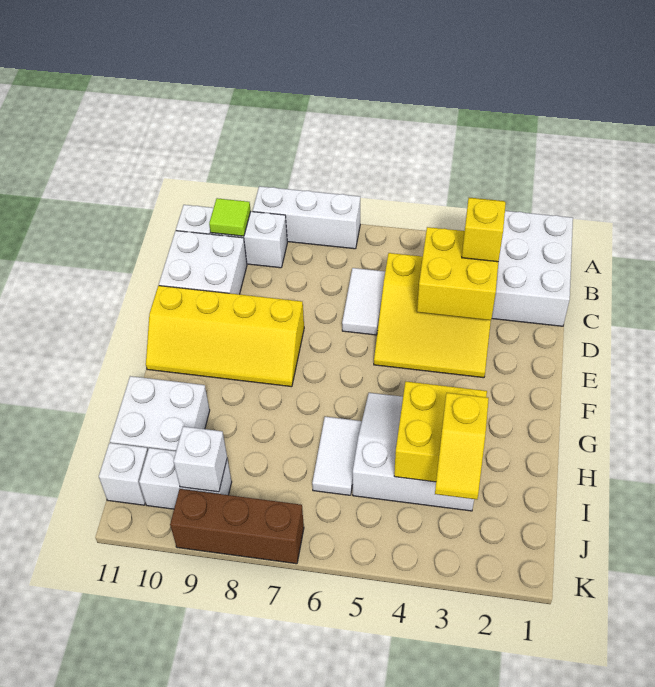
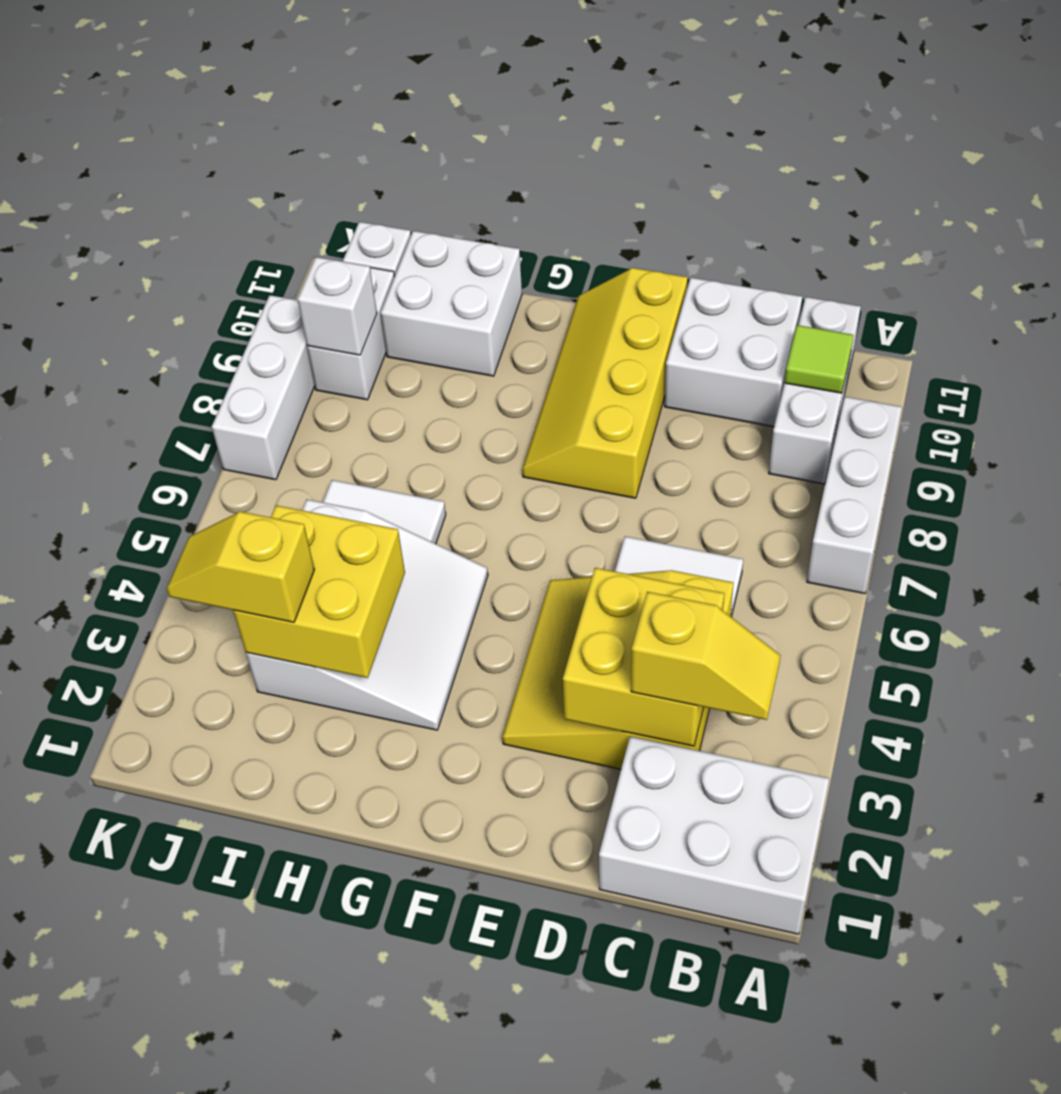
brown 1x3 brick [170,489,304,564] -> white 1x3 brick [212,295,315,480]

